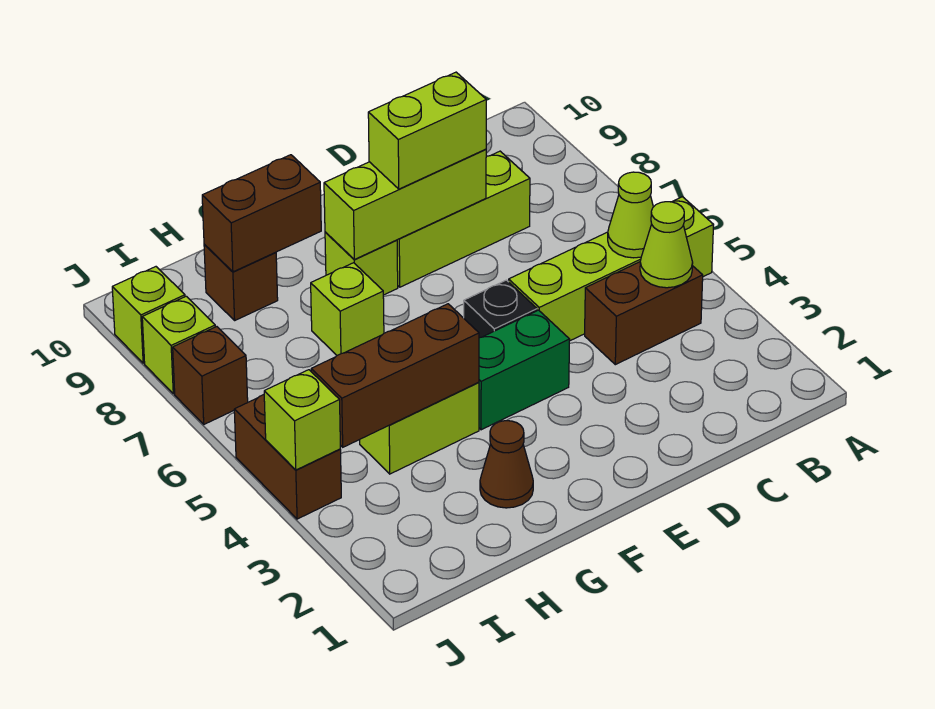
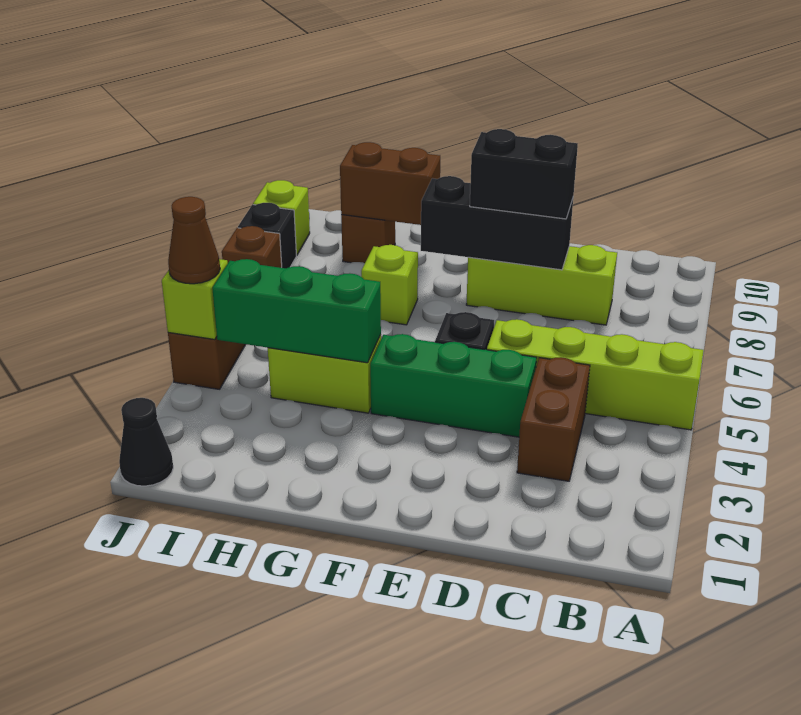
brown 1x2 brick [585,262,703,365] -> brown 1x2 brick turned to [517,357,590,481]
lime 1x1 cone [640,202,693,288] -> none
lime 1x1 cone [608,172,653,258] -> none
lime 1x3 brick [324,149,486,259] -> black 1x3 brick [421,176,573,270]
lime 1x2 brick [368,72,486,189] -> black 1x2 brick [470,129,578,219]
green 1x2 brick [479,310,570,430] -> green 1x3 brick [370,334,536,437]
lime 1x1 brick [325,232,398,295] -> none
brown 1x1 cone [480,421,533,508] -> brown 1x1 cone moved to [168,197,220,284]
brown 1x3 brick [311,304,479,447] -> green 1x3 brick [212,259,381,363]
none -> black 1x1 cone [119,398,173,486]
lime 1x1 brick [142,296,215,394] -> black 1x1 brick [238,203,296,268]

